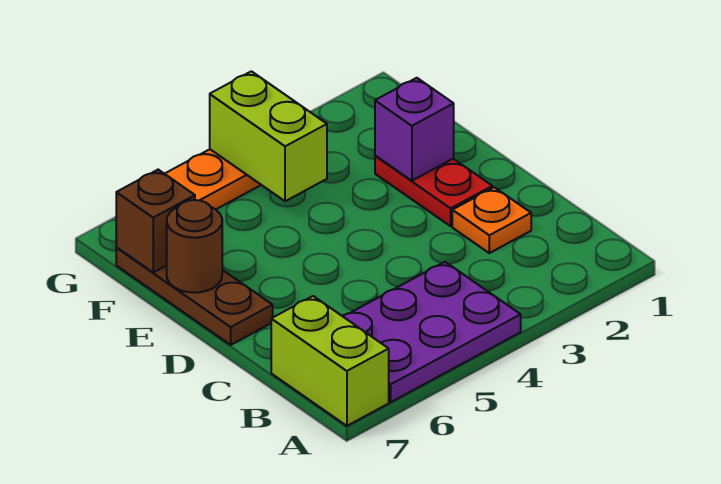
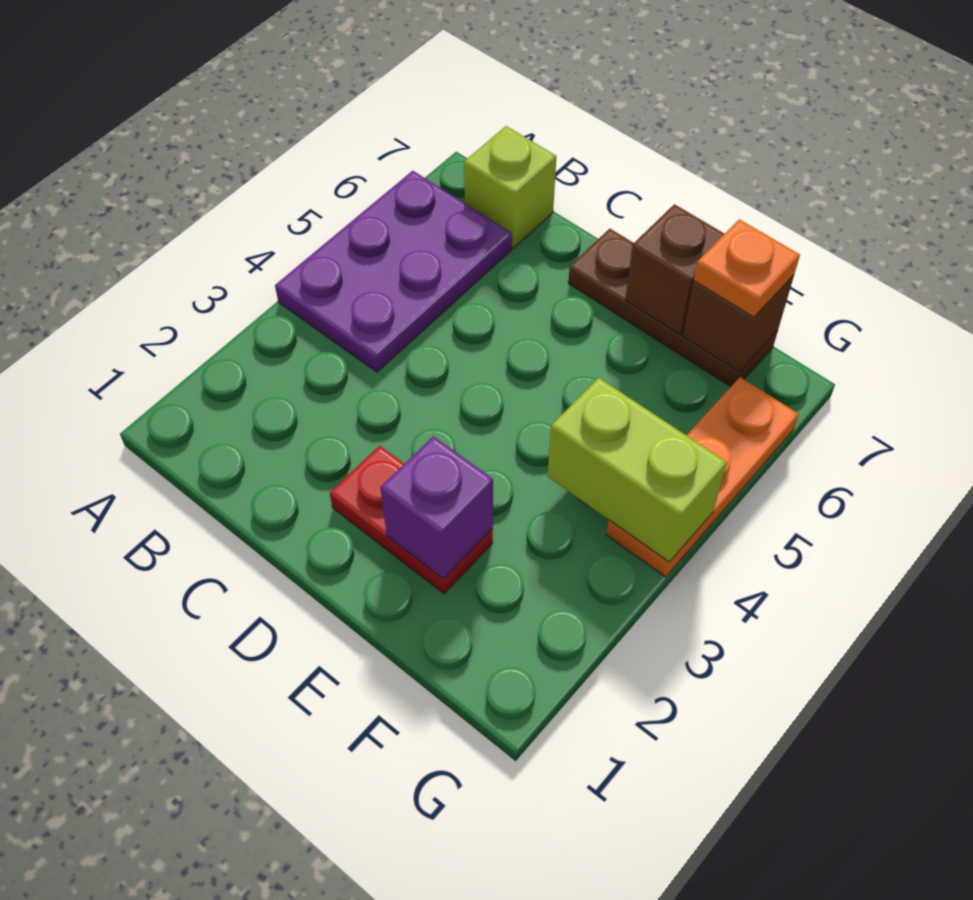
lime 1x2 brick [271,296,389,426] -> lime 1x1 brick [464,126,556,248]
orange 1x1 plate [452,187,531,253] -> orange 1x1 plate moved to [694,219,800,317]
brown 1x1 round brick [167,200,222,293] -> brown 1x1 brick [625,204,724,335]

